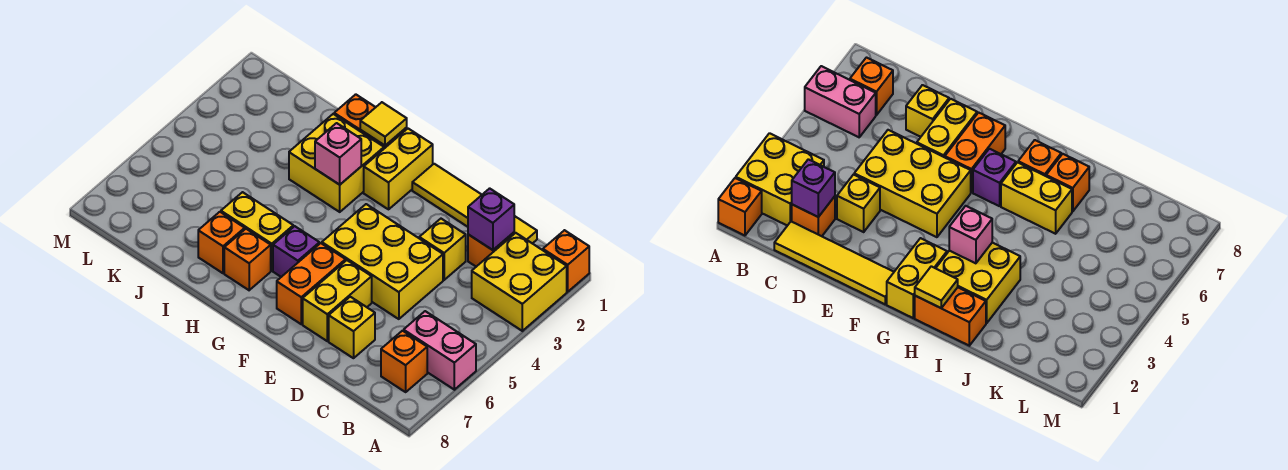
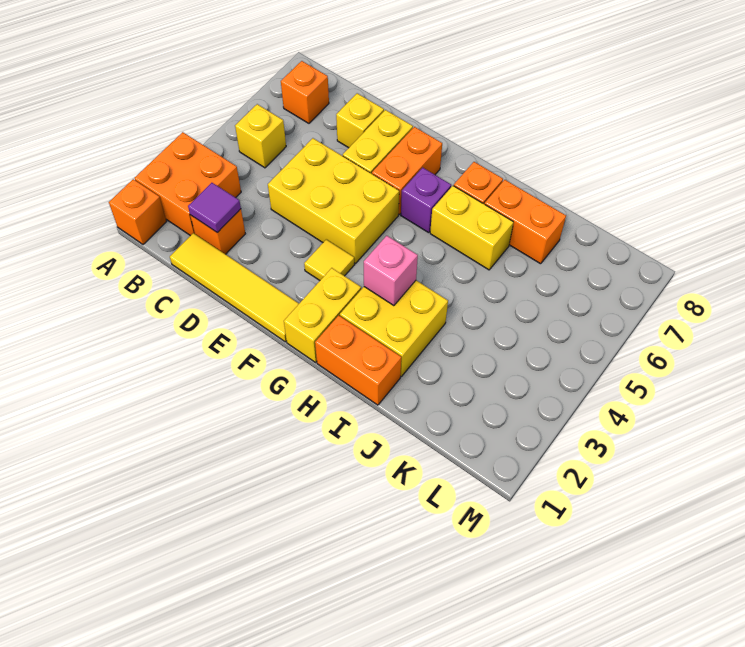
yellow 2x2 brick [472,233,567,331] -> orange 2x2 brick [135,132,241,236]
pink 1x2 brick [404,311,476,390] -> none
purple 1x1 brick [468,188,514,250] -> purple 1x1 tile [188,183,241,233]
yellow 1x1 brick [419,219,466,280] -> yellow 1x1 brick moved to [235,104,286,168]
yellow 1x1 tile [360,102,407,145] -> yellow 1x1 tile moved to [304,239,355,280]
orange 1x1 brick [198,212,245,273] -> orange 1x2 brick [485,180,566,264]

